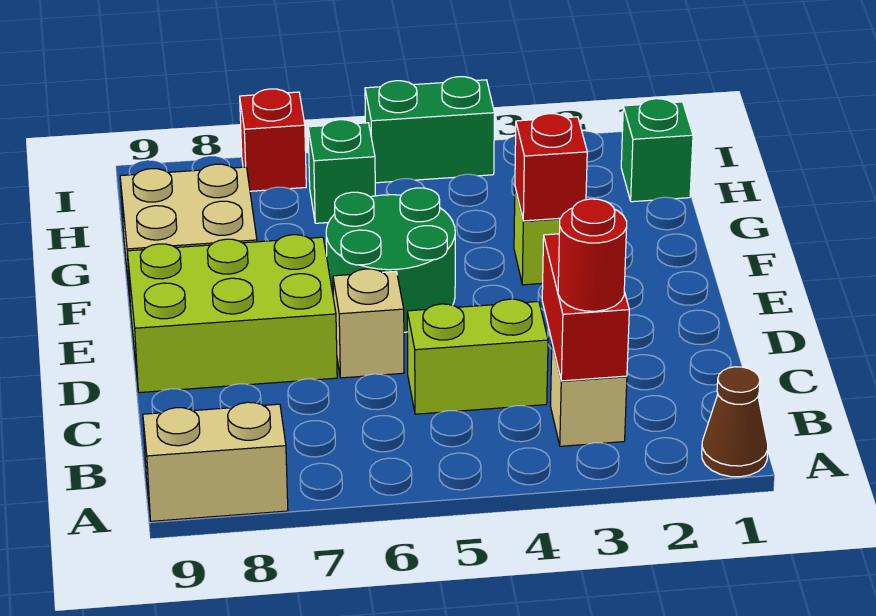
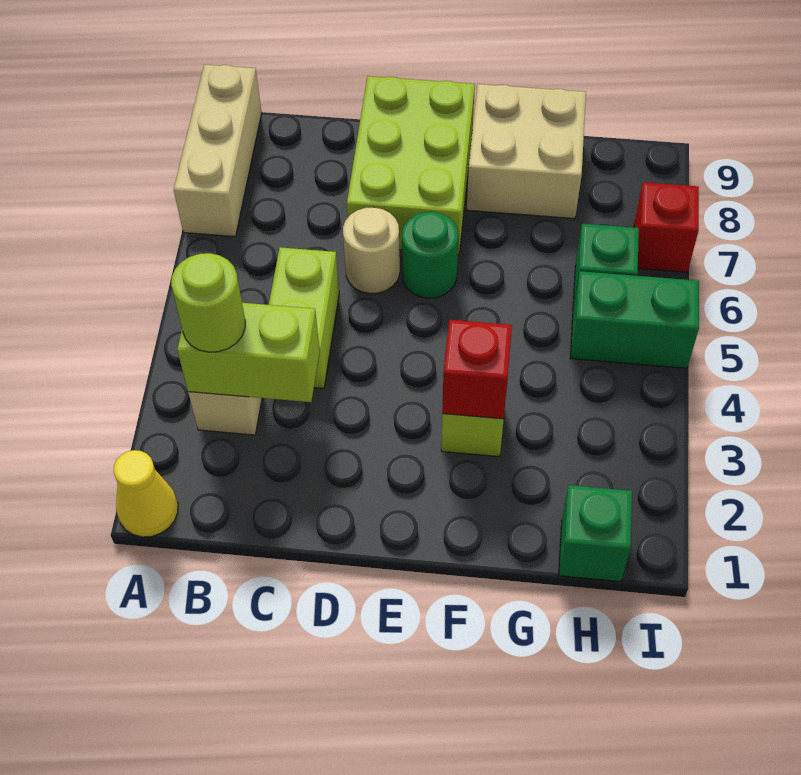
brown 1x1 cone [702,367,768,477] -> yellow 1x1 cone [113,450,178,537]
tan 1x2 brick [143,402,288,521] -> tan 1x3 brick [174,65,262,237]
red 1x2 brick [542,234,629,381] -> lime 1x2 brick [177,303,320,402]
red 1x1 round brick [558,199,627,311] -> lime 1x1 round brick [171,253,245,352]
tan 1x1 brick [333,269,404,378] -> tan 1x1 round brick [343,207,400,294]
green 2x2 round brick [326,188,455,332] -> green 1x1 round brick [402,212,458,298]
green 1x2 brick [365,77,494,183] -> green 1x2 brick turned to [571,271,699,368]

